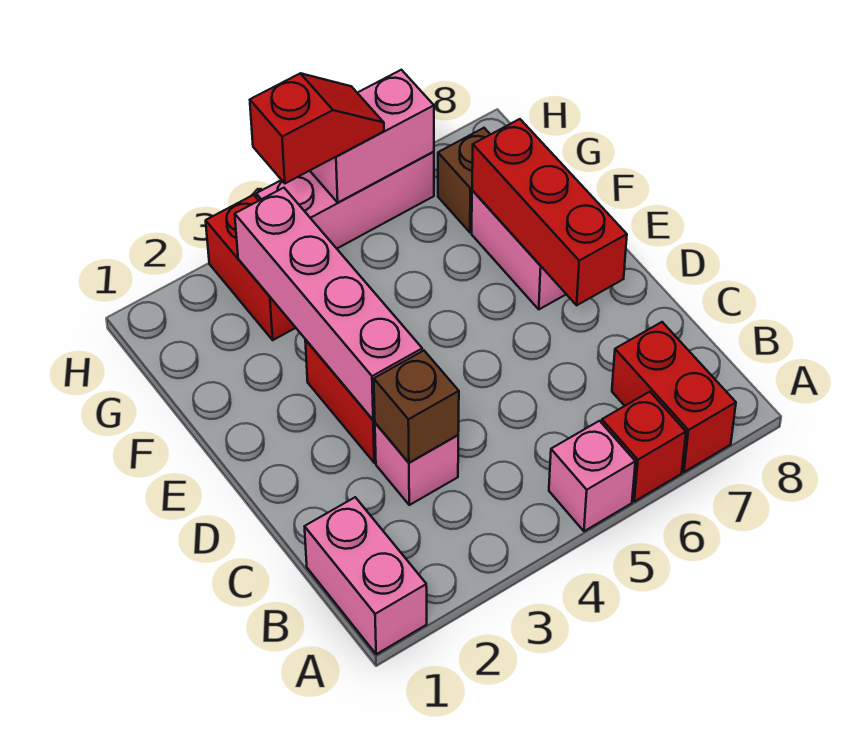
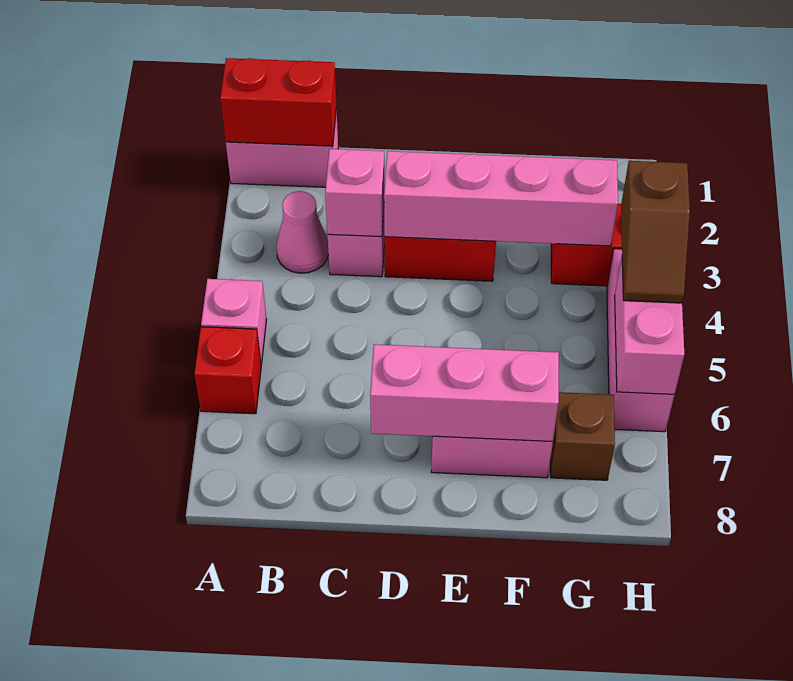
red 1x2 brick [612,322,736,472] -> red 1x2 brick moved to [220,58,336,146]
none -> pink 1x1 cone [276,191,329,273]
brown 1x1 brick [374,351,459,463] -> pink 1x1 brick [325,149,385,237]
red 1x3 brick [472,119,627,305] -> pink 1x3 brick [370,344,559,441]
red 1x2 slope [250,73,384,183] -> brown 1x2 slope [621,161,690,303]

